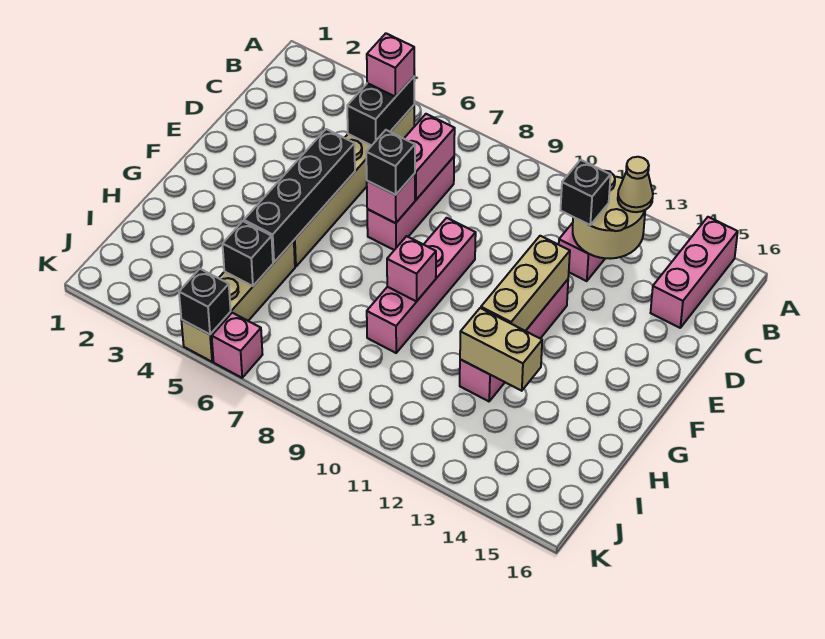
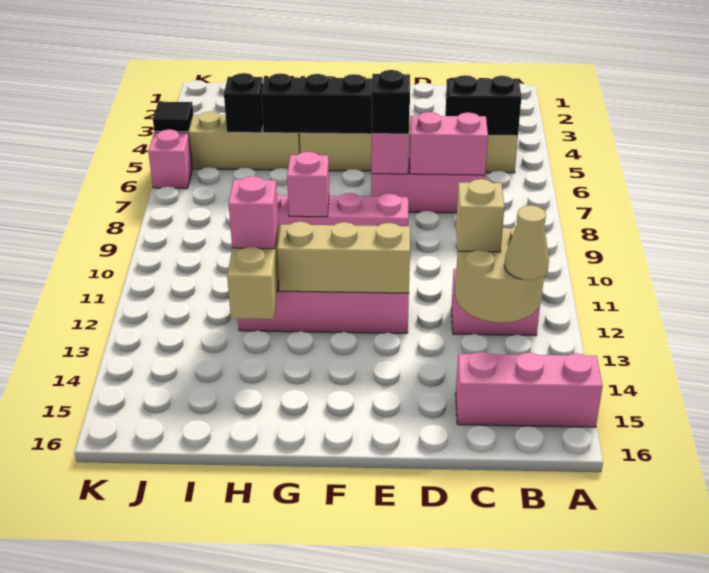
pink 1x1 brick [367,33,414,97] -> pink 1x1 brick moved to [229,176,278,249]
black 1x1 brick [561,160,611,225] -> tan 1x1 brick [456,179,504,252]
black 1x1 brick [179,269,231,334] -> black 1x1 tile [153,102,193,132]

